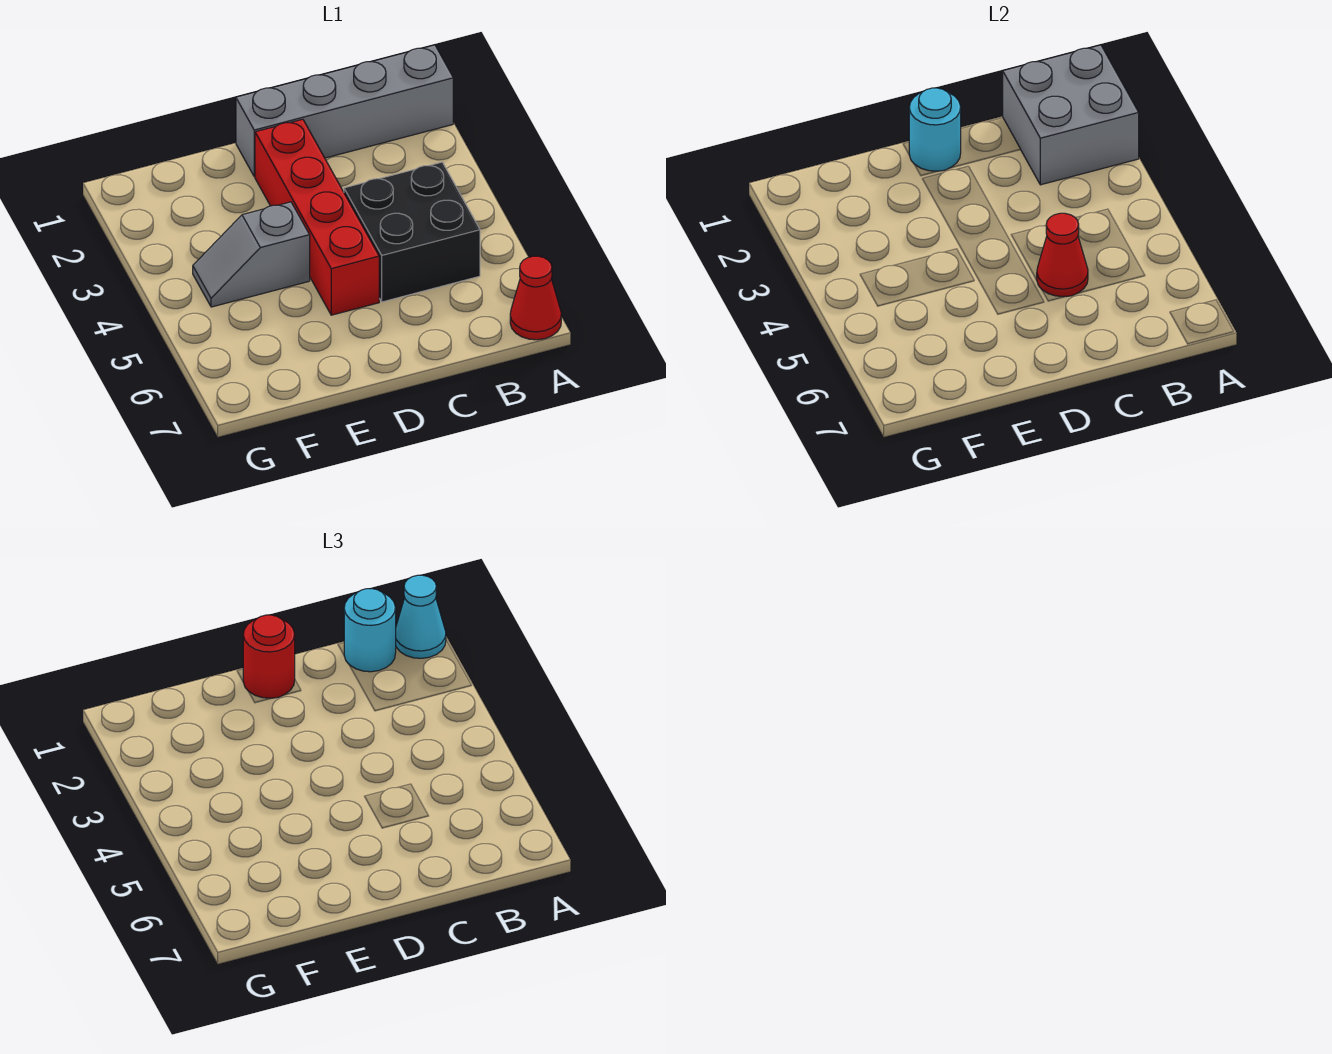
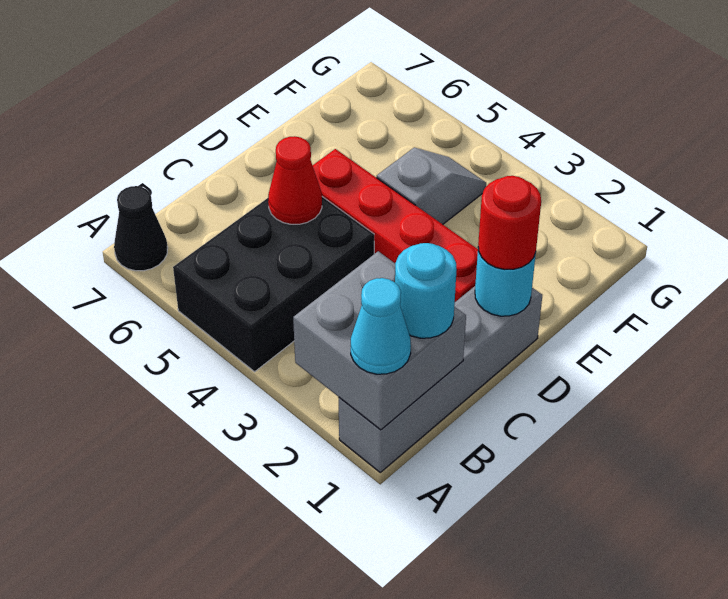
red 1x1 cone [510,256,561,340] -> black 1x1 cone [114,186,168,271]
black 2x2 brick [344,162,480,302] -> black 2x3 brick [173,197,374,372]

